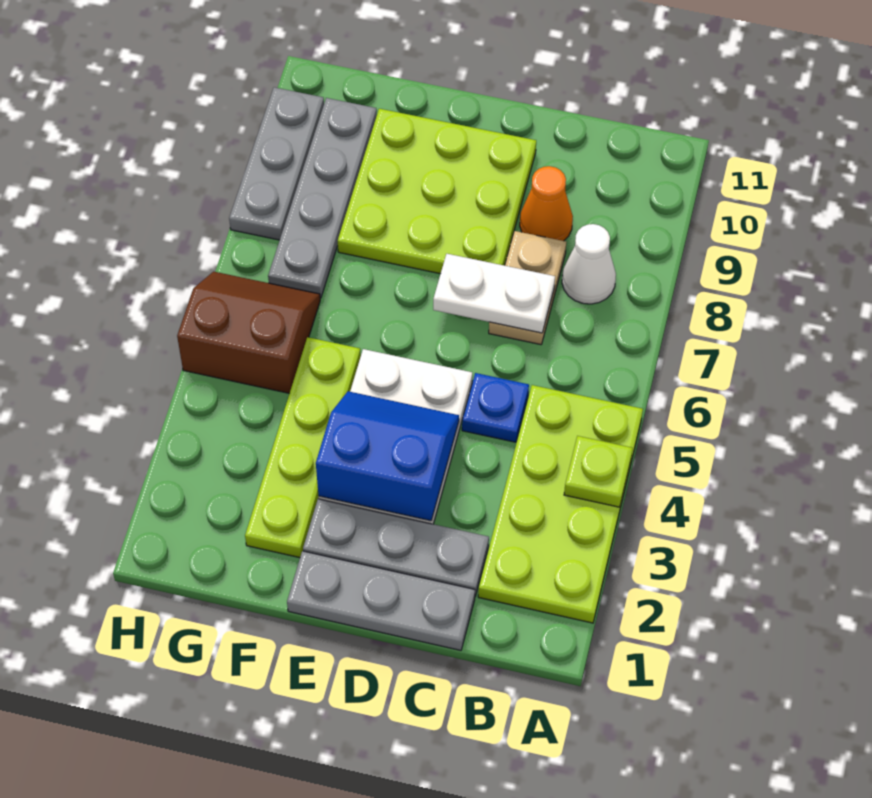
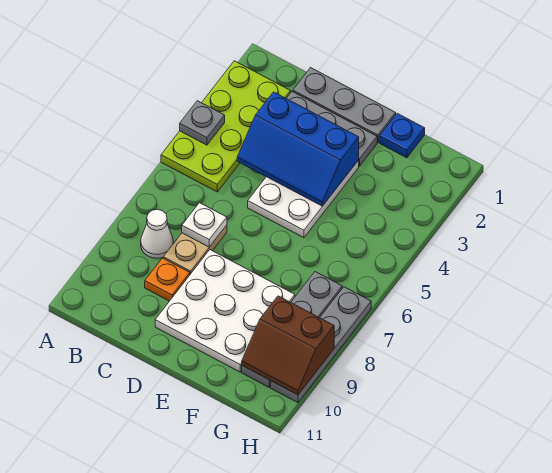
lime 1x1 plate [564,436,633,507] -> grey 1x1 plate [180,101,225,145]
blue 1x1 plate [462,373,529,442] -> blue 1x1 plate moved to [379,113,425,158]
white 1x2 plate [433,254,555,333] -> white 1x1 plate [182,203,227,247]
orange 1x1 cone [520,166,573,241] -> orange 1x1 plate [145,258,190,301]
blue 2x2 slope [316,391,459,521] -> blue 2x3 slope [237,92,359,206]
lime 3x3 plate [338,109,536,274] -> white 3x3 plate [155,250,295,372]
lime 1x4 plate [245,337,361,558] -> none
brown 2x2 slope [177,272,320,393] -> brown 2x2 slope moved to [242,296,334,395]
grey 1x3 plate [229,87,324,240] -> grey 1x4 plate [271,287,371,402]

